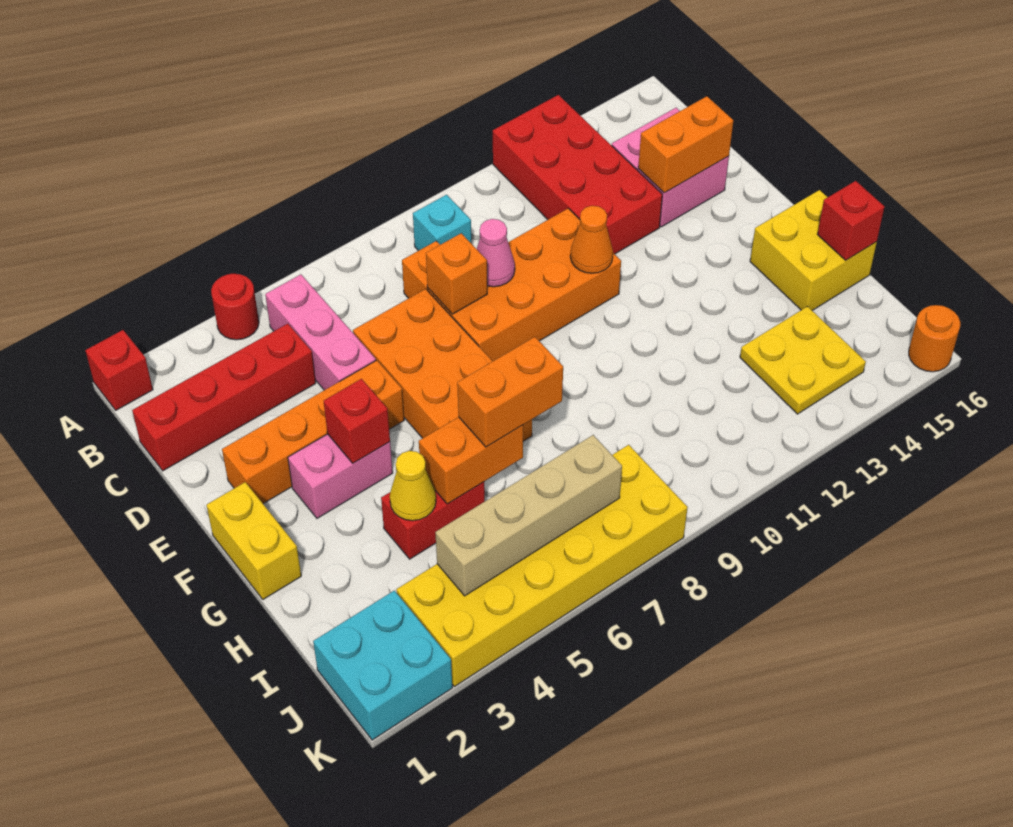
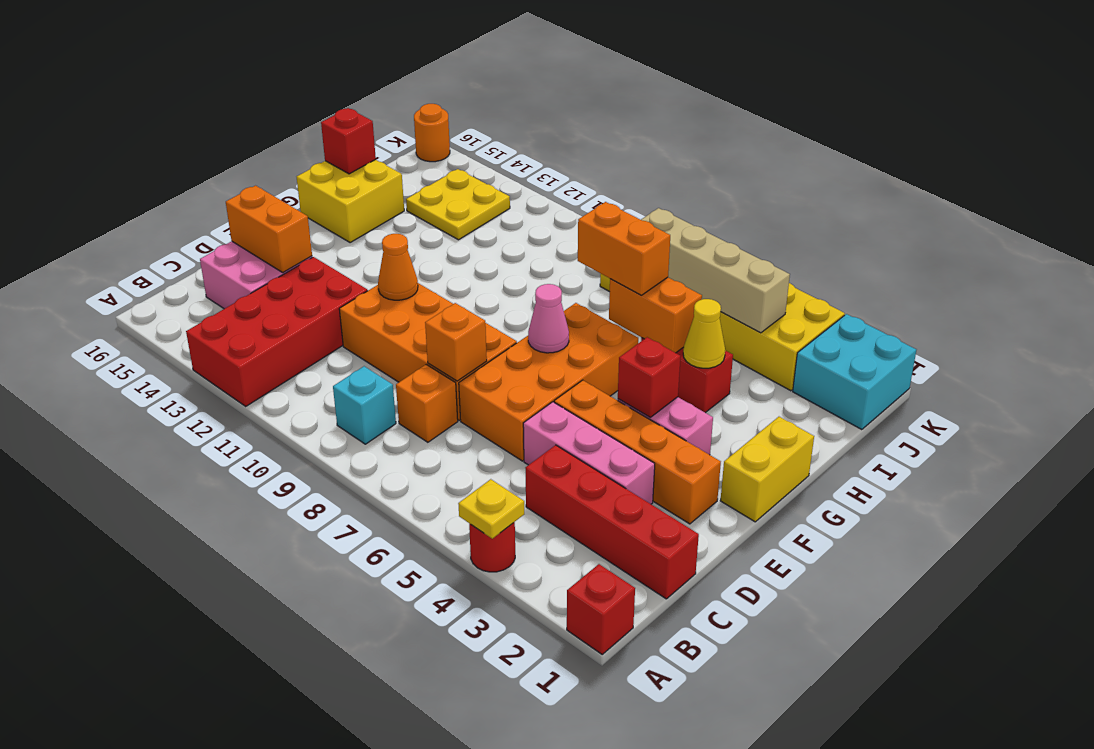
none -> yellow 1x1 plate [458,479,524,539]
pink 1x3 brick [265,275,376,390] -> pink 1x3 brick turned to [523,402,655,504]
pink 1x1 cone [477,219,515,287] -> pink 1x1 cone moved to [528,284,569,353]

